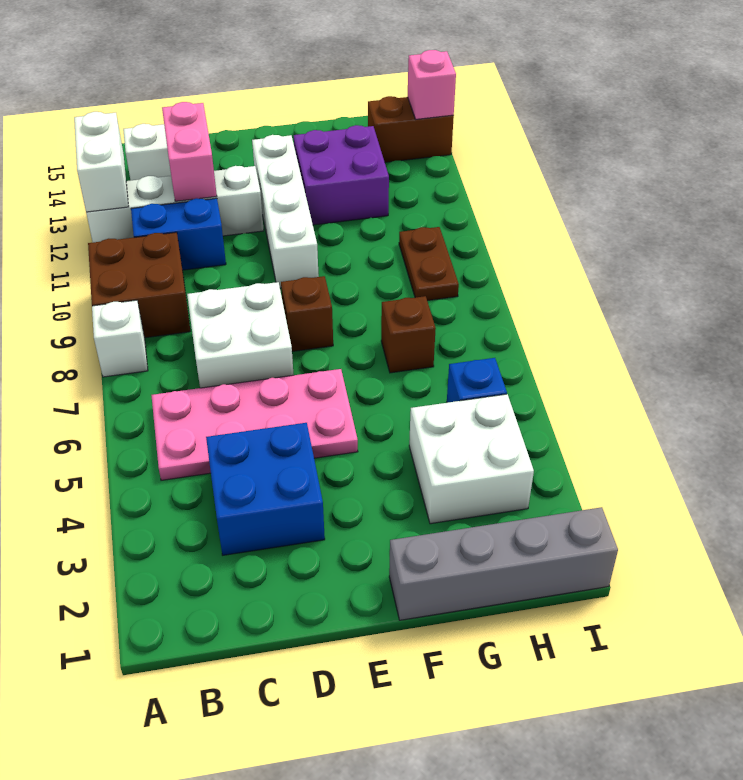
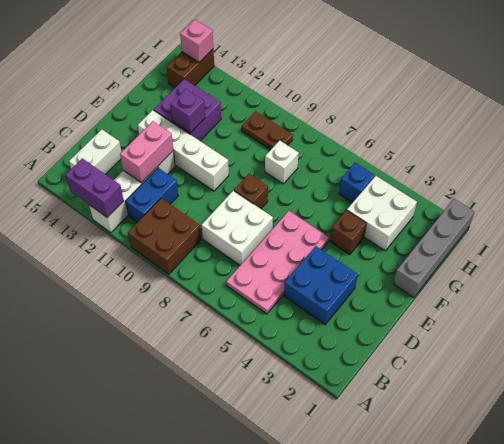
white 1x1 brick [92,300,148,377] -> white 1x1 brick moved to [265,140,299,184]
white 1x2 brick [74,112,129,212] -> purple 1x2 brick [66,158,124,218]
pink 1x2 brick [162,102,217,201] -> pink 1x2 brick turned to [120,121,173,183]
none -> purple 1x1 brick [170,89,205,133]
brown 1x1 brick [381,296,436,373] -> brown 1x1 brick moved to [330,210,366,255]

